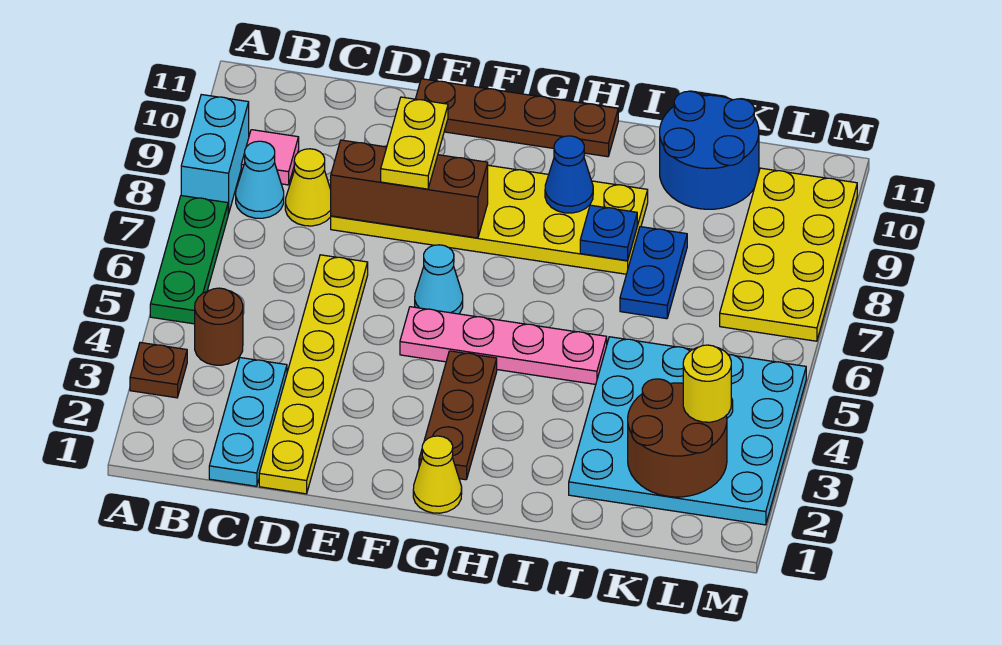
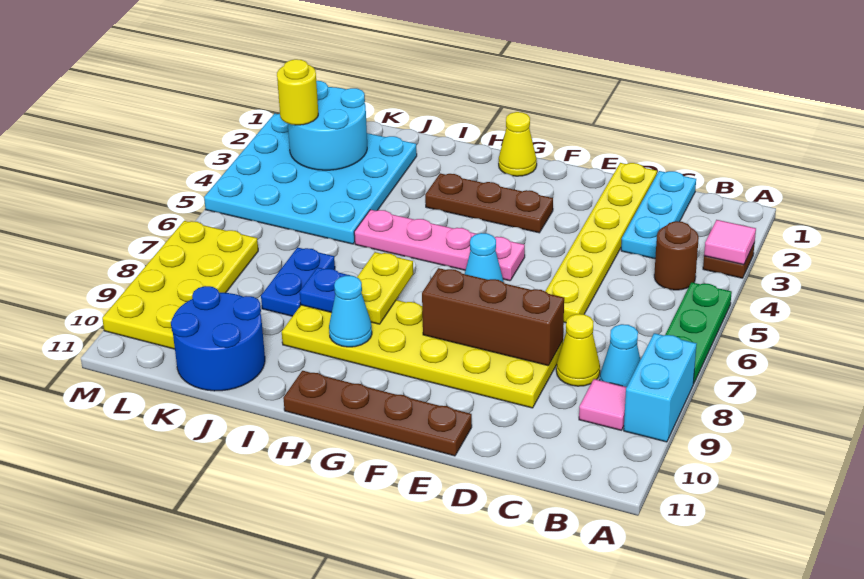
none -> pink 1x1 tile [704,220,756,265]
yellow 1x2 plate [381,97,448,189] -> yellow 1x2 plate moved to [357,252,413,324]
brown 1x3 plate [419,351,497,480] -> brown 1x3 plate turned to [425,173,553,233]
blue 1x1 cone [545,136,593,213] -> cyan 1x1 cone [329,276,372,347]
brown 2x2 round brick [628,379,727,497] -> cyan 2x2 round brick [288,81,367,170]

